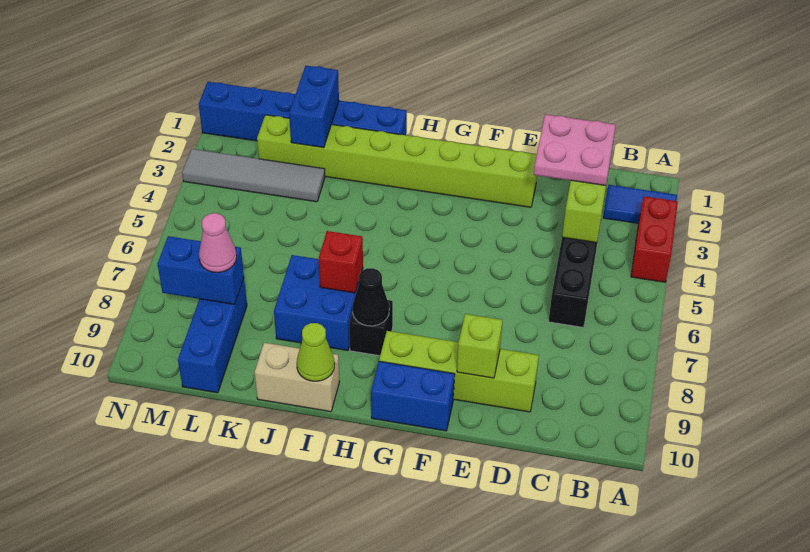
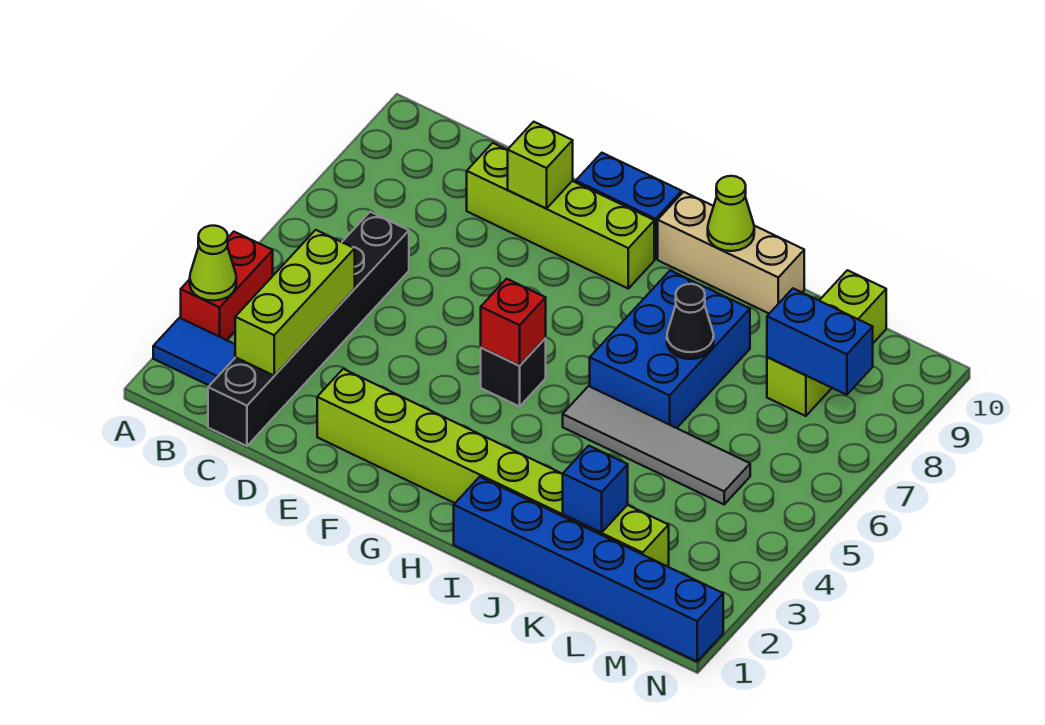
none -> lime 1x1 cone [190,226,236,301]
pink 2x2 plate [534,114,616,185] -> none
black 1x1 brick [349,300,393,356] -> black 1x1 brick moved to [481,338,546,407]
black 1x1 cone [353,268,389,326] -> black 1x1 cone moved to [667,284,714,359]
blue 2x2 brick [274,255,363,350] -> blue 2x3 brick [590,270,750,428]
red 1x1 brick [319,231,363,293] -> red 1x1 brick moved to [481,279,546,366]
tan 1x2 brick [254,343,339,412] -> tan 1x3 brick [658,192,804,313]
blue 1x2 brick [289,66,339,148] -> blue 1x1 brick [563,446,628,533]
grey 1x4 tile [182,149,325,202] -> grey 1x4 tile moved to [563,386,750,504]
blue 1x3 brick [178,279,247,393] -> lime 1x3 brick [767,270,886,416]
pink 1x1 cone [199,213,237,272] -> none

